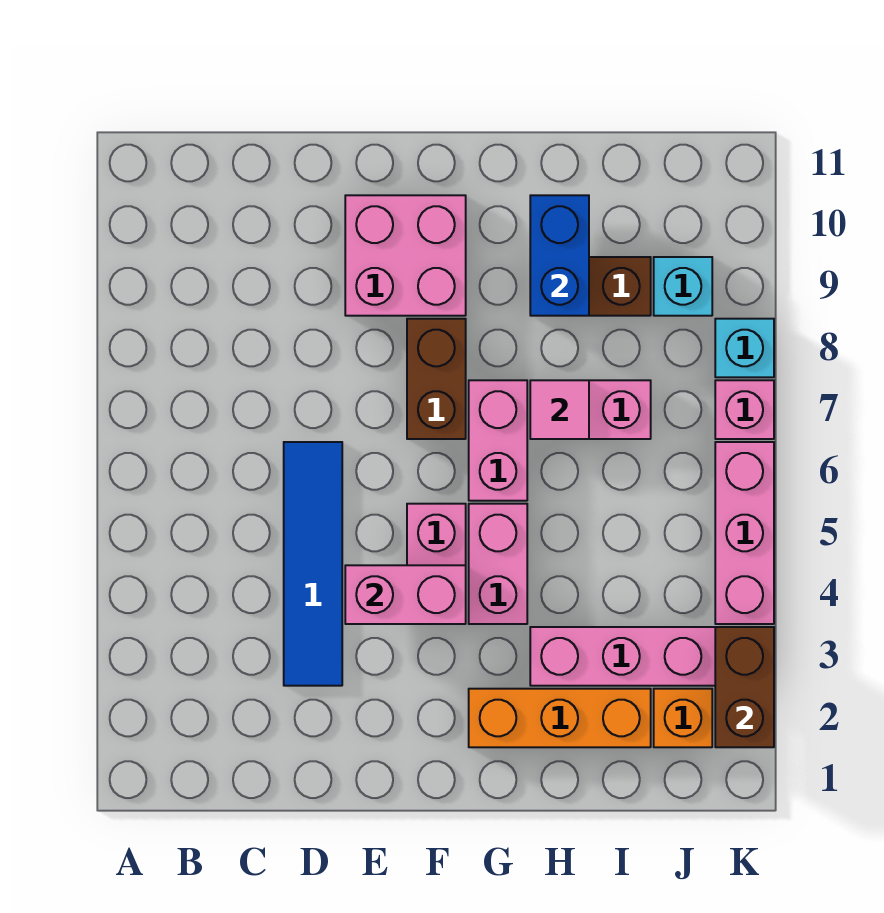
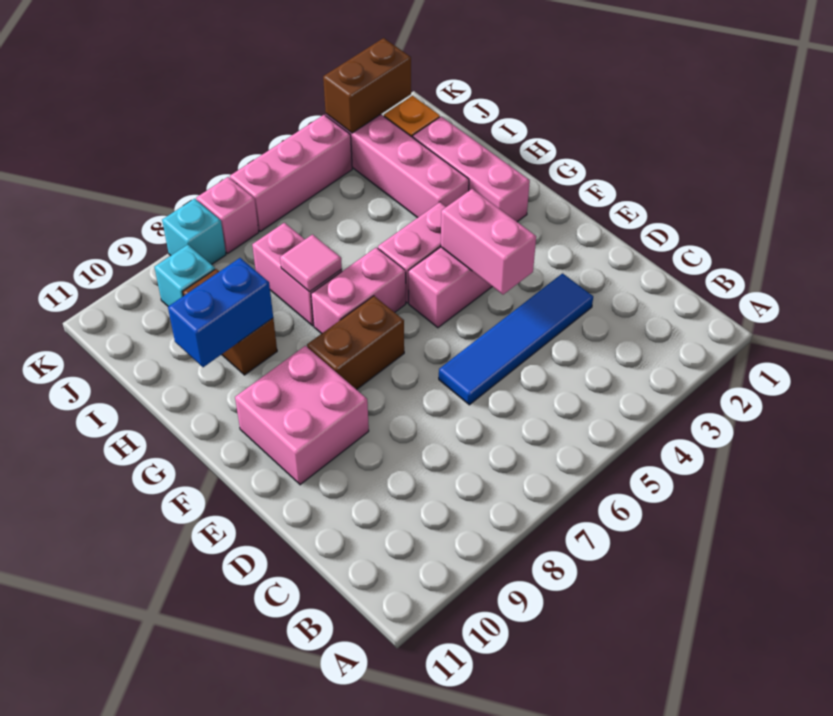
orange 1x3 brick [469,689,651,747] -> pink 1x3 brick [413,116,530,222]

